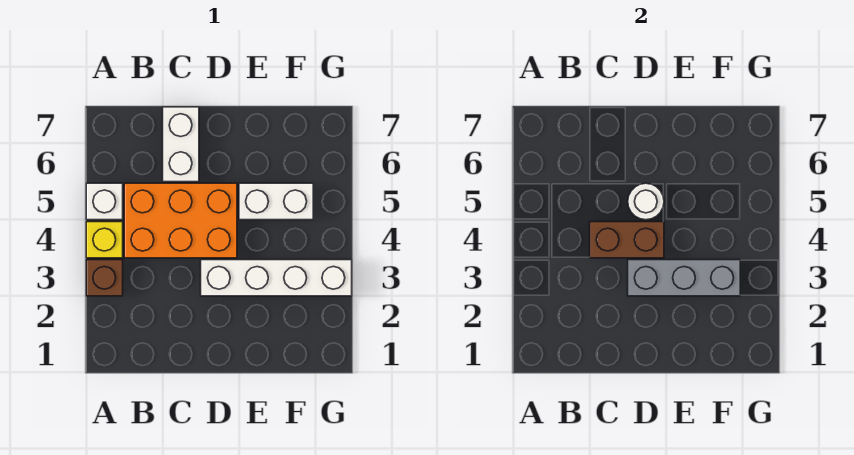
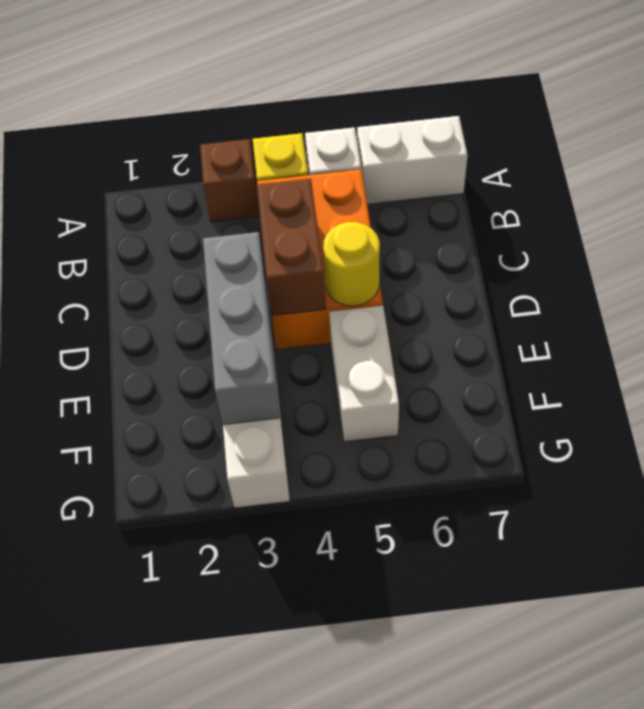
white 1x2 brick [163,107,199,182] -> white 1x2 brick moved to [357,116,468,204]
white 1x1 round brick [628,183,664,220] -> yellow 1x1 round brick [323,222,380,306]

